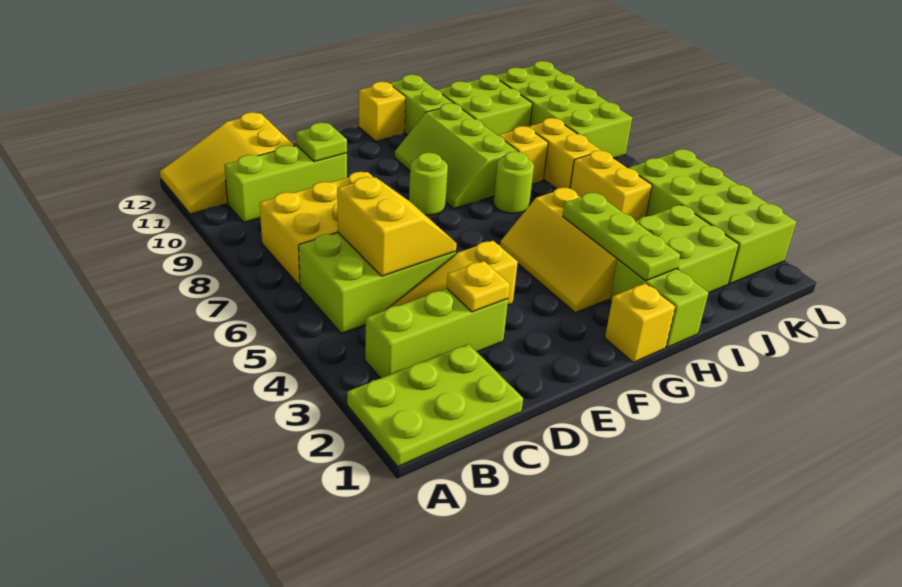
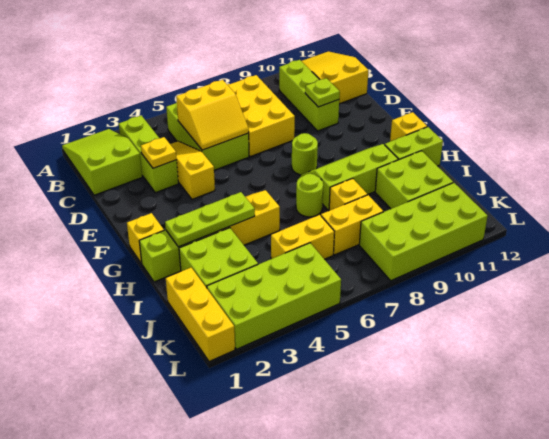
lime 2x3 plate [347,344,523,467] -> lime 2x3 slope [62,129,142,195]
none -> yellow 1x3 brick [166,268,235,361]

